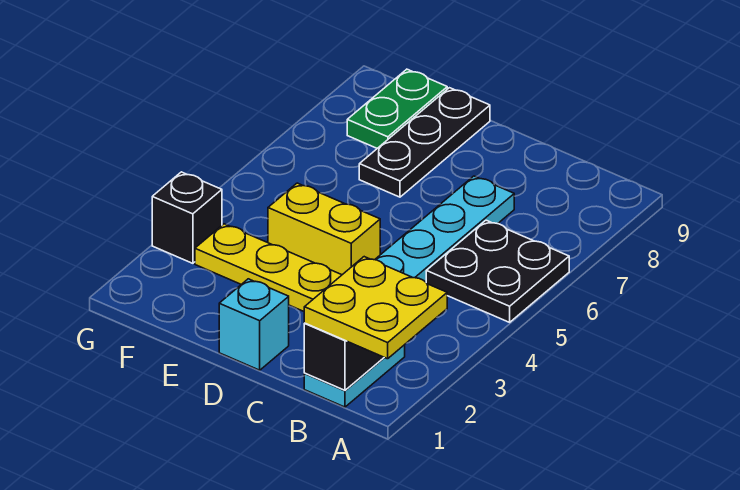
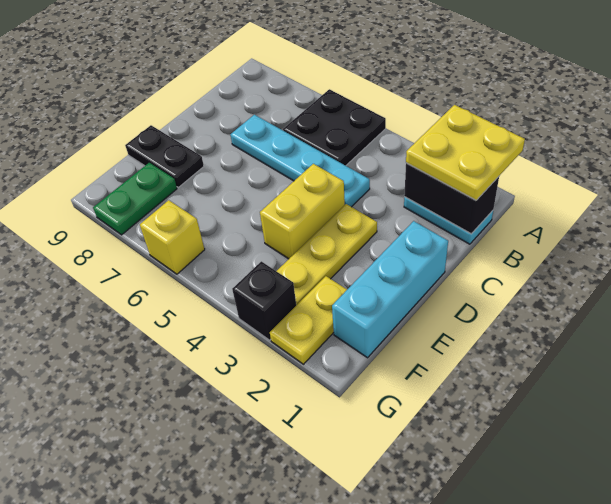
cyan 1x1 brick [219,279,289,370] -> cyan 1x3 brick [332,221,448,358]
black 1x3 plate [359,88,490,197] -> black 1x2 plate [125,125,204,187]
none -> yellow 1x2 plate [270,276,347,364]
green 1x2 plate [347,69,447,148] -> green 1x2 plate turned to [93,163,177,235]
none -> yellow 1x1 brick [140,200,205,274]

